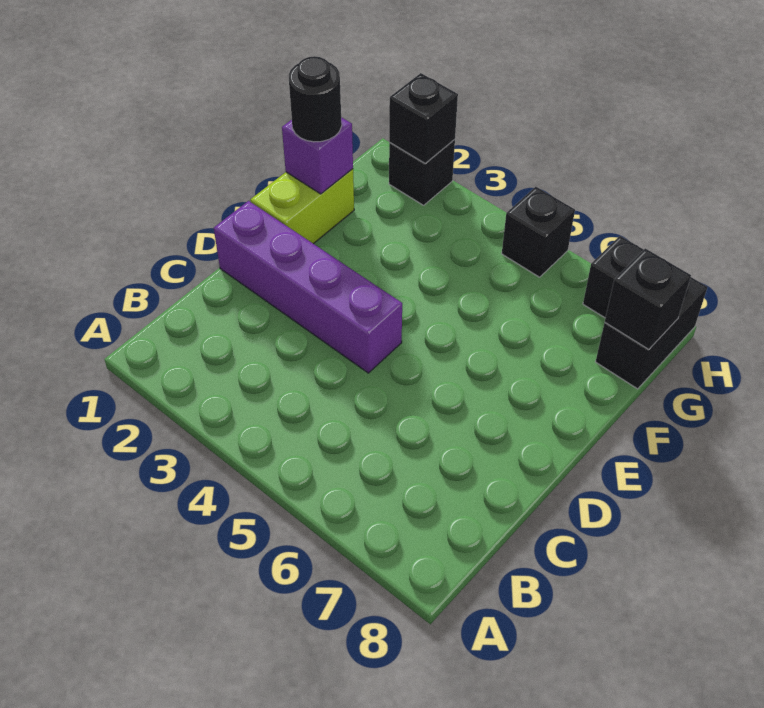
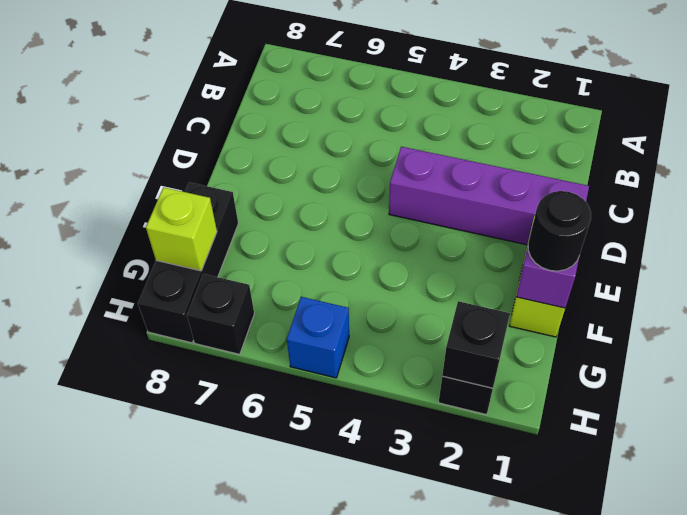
black 1x2 brick [596,277,707,389] -> black 1x3 brick [138,182,238,343]
black 1x1 brick [605,248,691,349] -> lime 1x1 brick [146,187,217,271]
black 1x1 brick [502,187,575,277] -> blue 1x1 brick [287,297,349,378]

